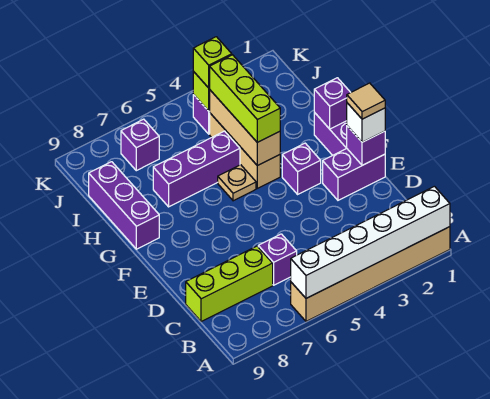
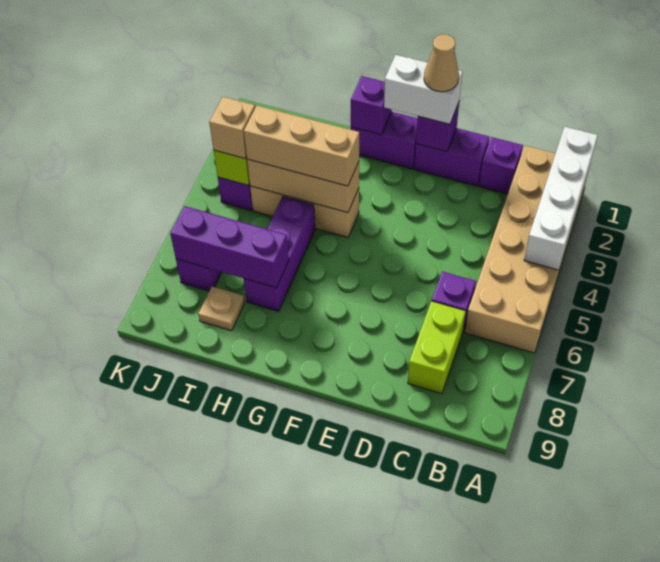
tan 1x6 brick [291,227,450,321] -> tan 2x6 brick [465,146,589,353]
white 1x6 brick [291,186,450,298] -> white 1x4 brick [524,127,598,270]
lime 1x3 brick [186,246,273,322] -> lime 1x2 brick [408,301,466,394]
purple 1x2 brick [323,149,385,200] -> purple 1x2 brick turned to [414,128,489,186]
white 1x1 brick [347,103,385,142] -> white 1x2 brick [384,55,463,124]
tan 1x1 tile [347,83,385,119] -> tan 1x1 cone [424,35,459,92]
purple 1x1 brick [282,143,321,194] -> purple 1x1 brick moved to [479,137,523,194]
lime 1x3 brick [210,55,280,142] -> tan 1x3 brick [244,106,359,186]
tan 1x1 plate [218,165,256,201] -> tan 1x1 plate moved to [198,286,245,331]
purple 1x3 brick [89,162,159,249] -> purple 1x3 brick moved to [170,206,289,288]
lime 1x1 brick [193,37,232,88] -> tan 1x1 brick [209,97,255,158]

